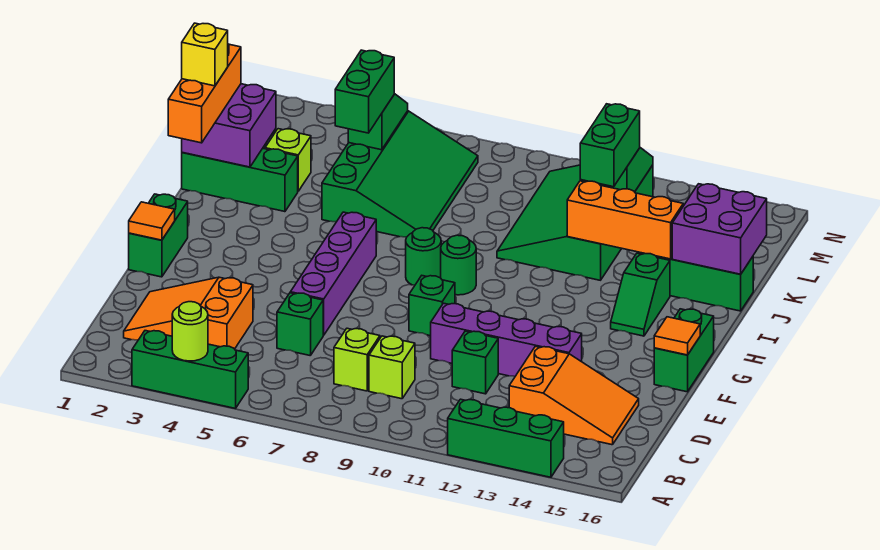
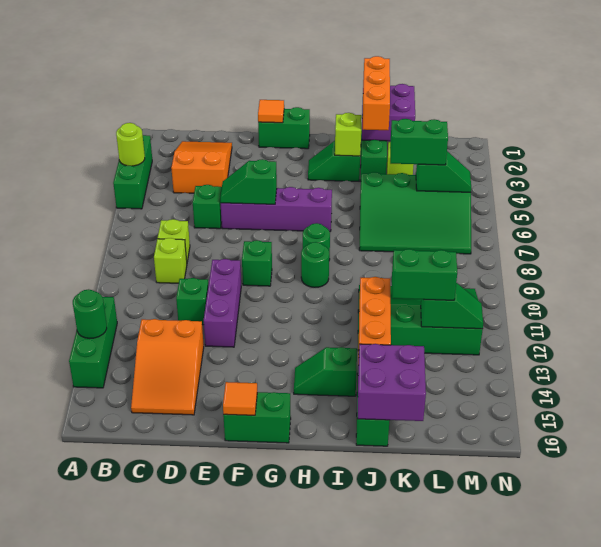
none -> green 1x1 round brick [73,289,107,338]
none -> green 1x2 slope [220,159,277,204]
purple 1x4 brick [431,303,582,376] -> purple 1x3 brick [204,259,241,347]
none -> green 1x2 slope [308,141,360,181]
orange 1x3 brick [168,44,241,143] -> orange 1x3 brick turned to [363,56,390,130]
none -> lime 1x1 brick [335,113,362,156]
yellow 1x1 brick [182,23,228,86] -> none

